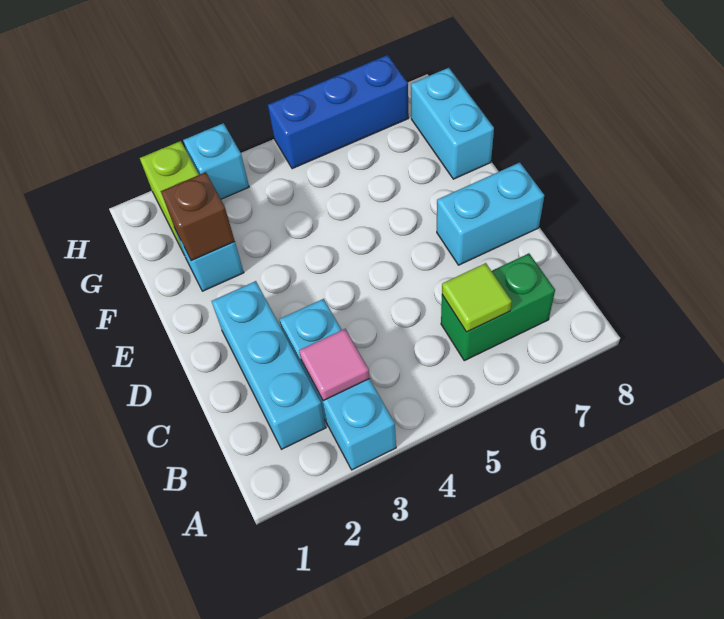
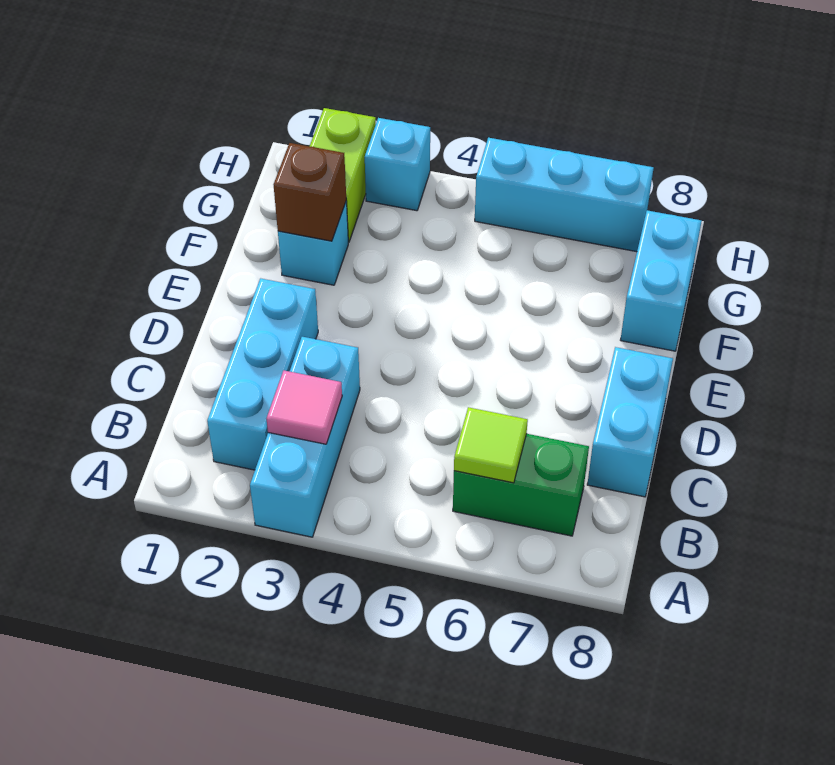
cyan 1x2 brick [437,163,544,265] -> cyan 1x2 brick turned to [587,347,673,497]
blue 1x3 brick [268,55,409,169] -> cyan 1x3 brick [475,138,653,252]

